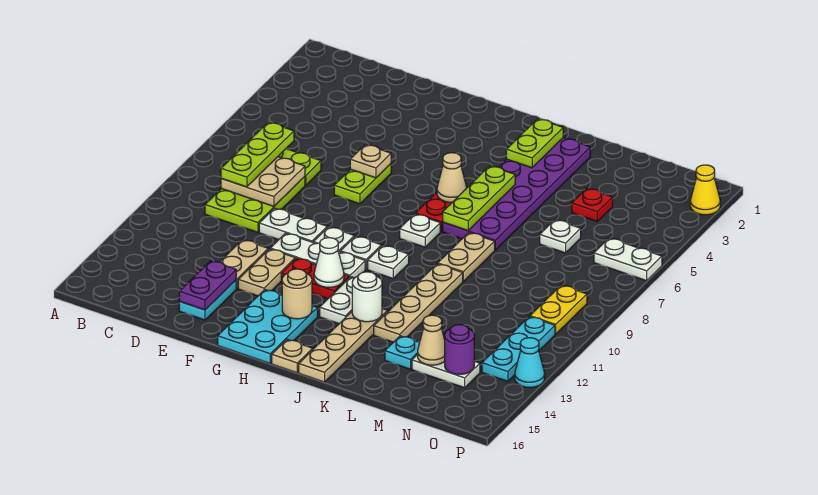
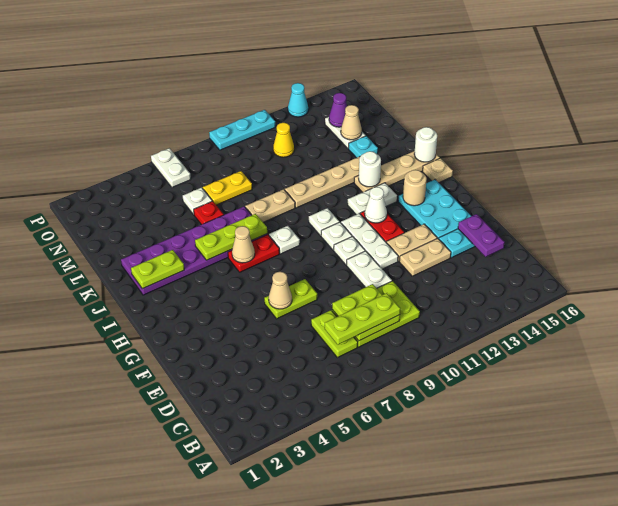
tan 2x2 plate [221,157,305,206] -> lime 2x2 plate [332,284,400,341]
purple 1x2 plate [179,261,236,310] -> purple 1x2 plate turned to [458,214,505,257]
tan 1x1 plate [350,144,391,178] -> tan 1x1 cone [269,272,292,309]
cyan 2x3 plate [218,290,318,363] -> cyan 2x3 plate turned to [398,180,471,239]
none -> white 1x1 round brick [414,127,437,162]
red 1x1 plate [572,188,613,221] -> red 1x1 plate moved to [194,201,224,225]
purple 1x1 round brick [445,325,474,374] -> purple 1x1 cone [329,93,347,127]
yellow 1x2 plate [530,285,587,334] -> yellow 1x2 plate moved to [203,171,252,205]
cyan 1x3 plate [482,316,555,381] -> cyan 1x3 plate moved to [209,110,275,150]
yellow 1x1 cone [690,165,720,215] -> yellow 1x1 cone moved to [273,123,294,157]

